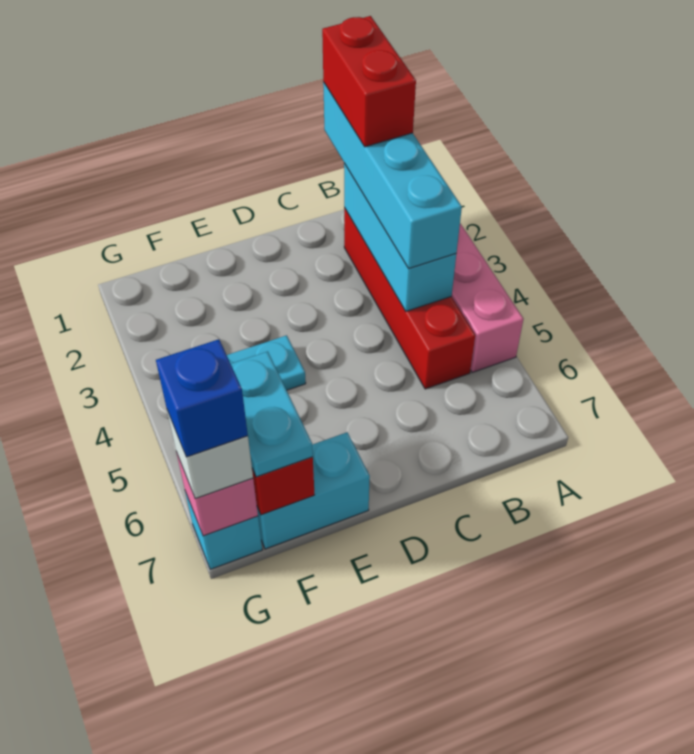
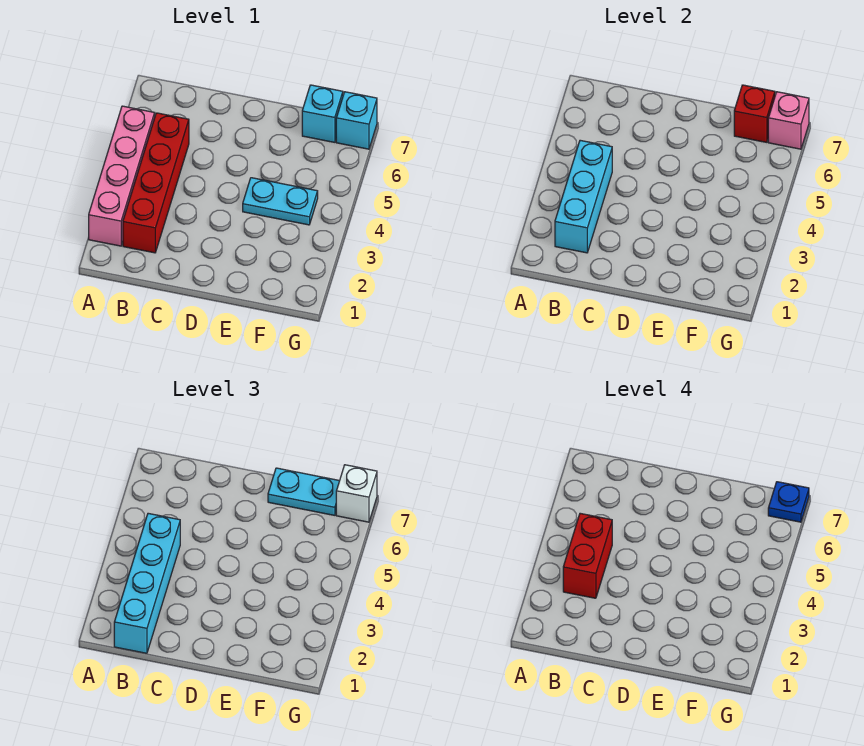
red 1x2 brick [322,16,416,147] -> red 1x2 brick moved to [563,513,612,598]
cyan 1x2 brick [257,432,370,549] -> cyan 1x1 brick [302,85,343,142]
cyan 1x2 plate [231,352,313,477] -> cyan 1x2 plate turned to [268,468,339,515]
blue 1x1 brick [156,339,248,457] -> blue 1x1 plate [768,482,809,522]

